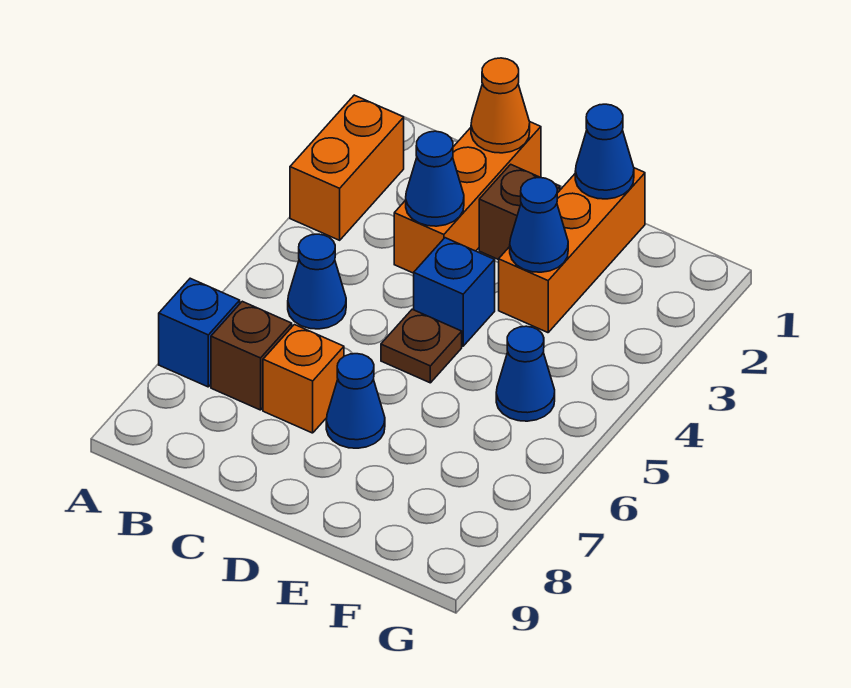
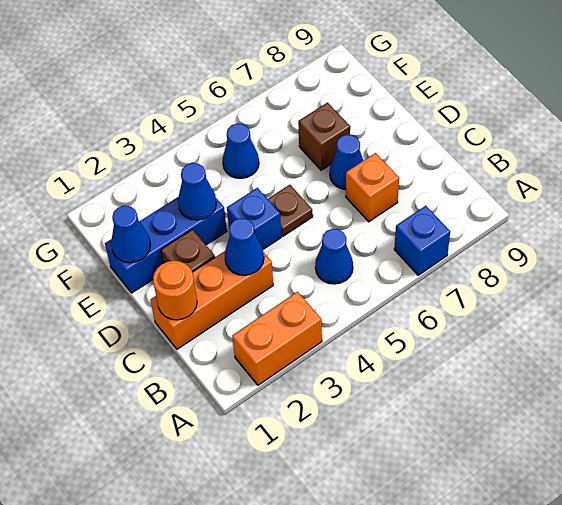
brown 1x1 brick [211,301,292,410] -> brown 1x1 brick moved to [298,103,350,170]
orange 1x1 cone [471,58,530,153] -> orange 1x1 round brick [153,261,197,320]
orange 1x3 brick [499,168,645,333] -> blue 1x3 brick [105,197,227,293]

